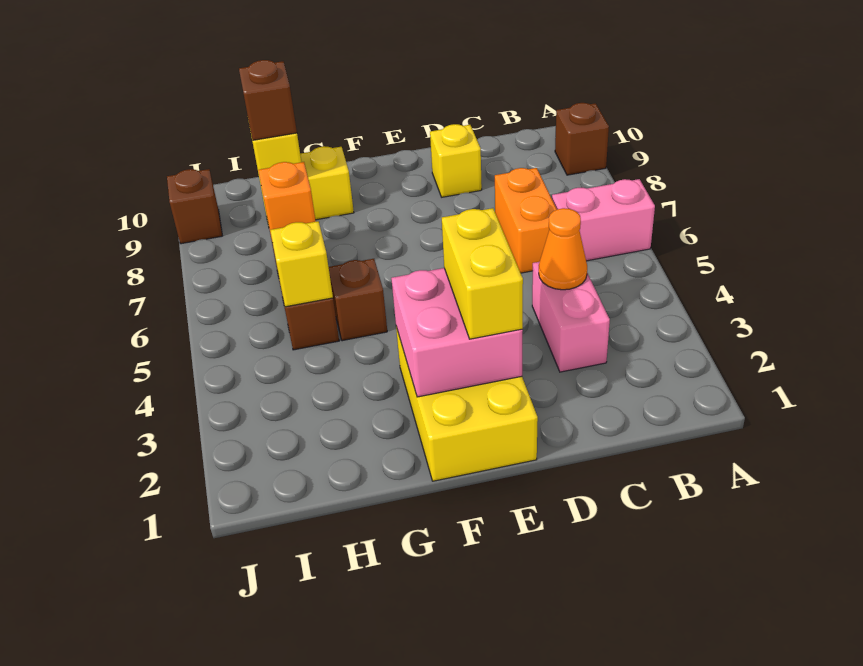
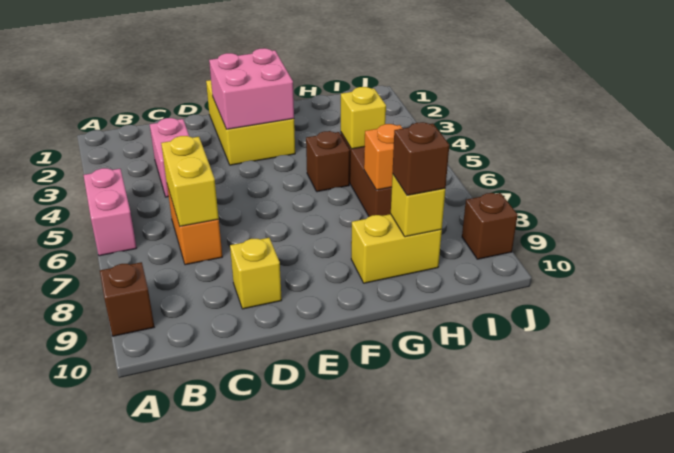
pink 1x2 brick [552,179,655,261] -> pink 1x2 brick turned to [84,168,137,256]
orange 1x1 cone [539,208,587,290] -> none
yellow 1x2 brick [442,208,523,339] -> yellow 1x2 brick moved to [161,136,219,226]

